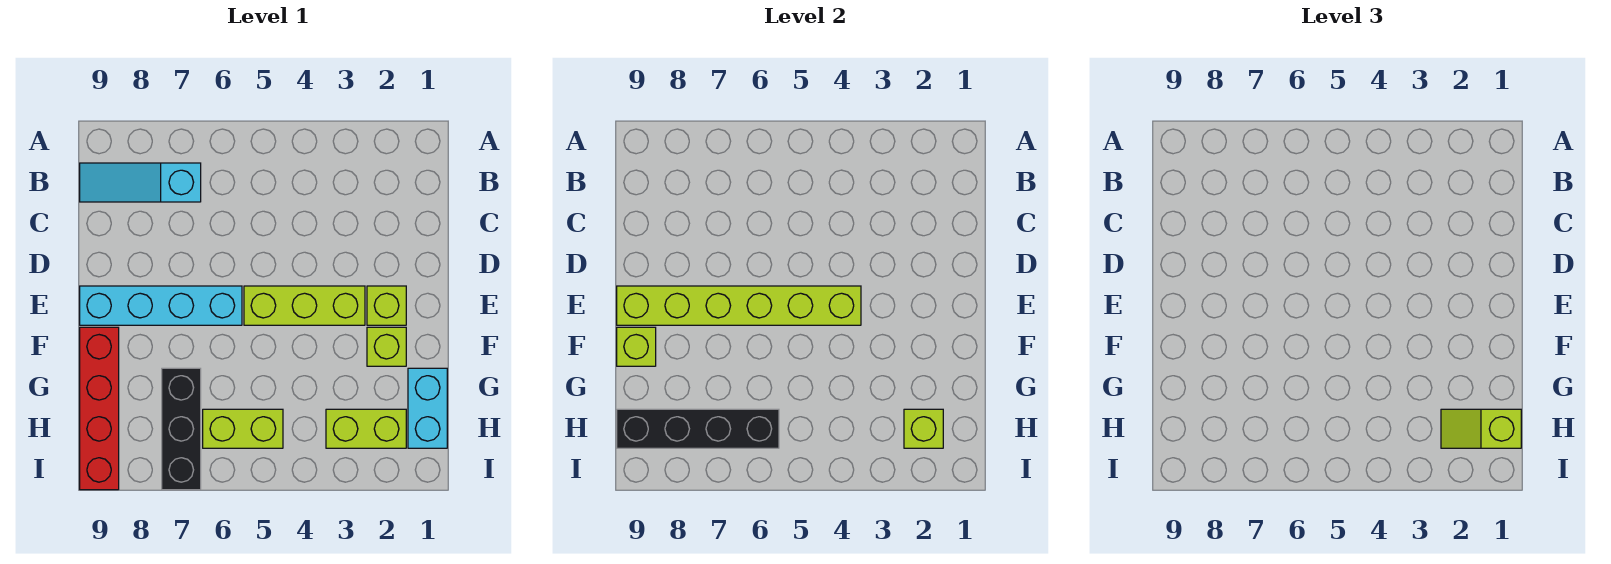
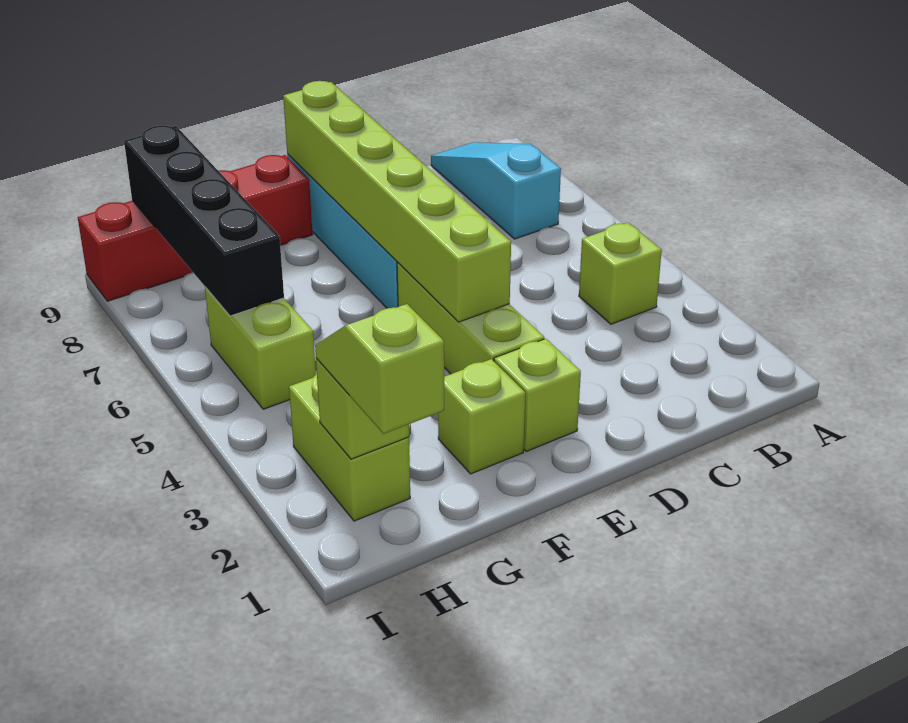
lime 1x1 brick [617,327,656,366] -> lime 1x1 brick moved to [579,223,662,324]
cyan 1x2 brick [408,368,447,448] -> none
black 1x3 brick [162,368,201,490] -> none

